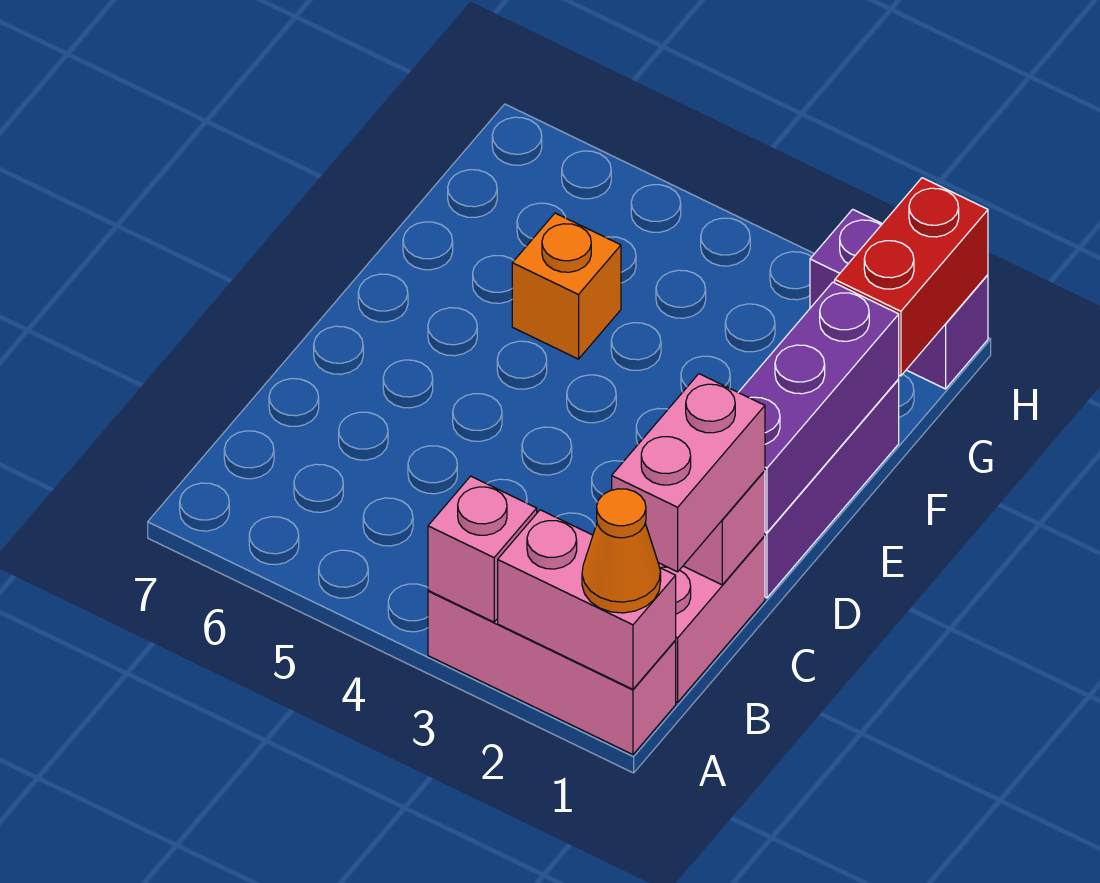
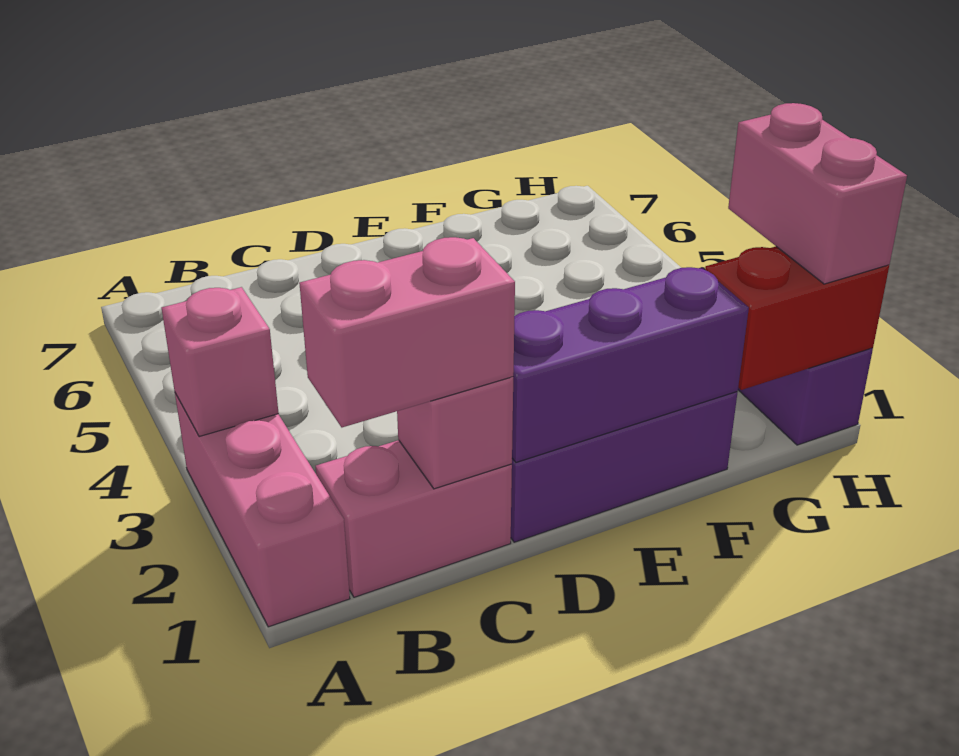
pink 1x2 brick [498,510,676,689] -> pink 1x2 brick moved to [728,103,907,284]
orange 1x1 cone [582,489,661,613] -> none
orange 1x1 brick [512,213,621,359] -> none

